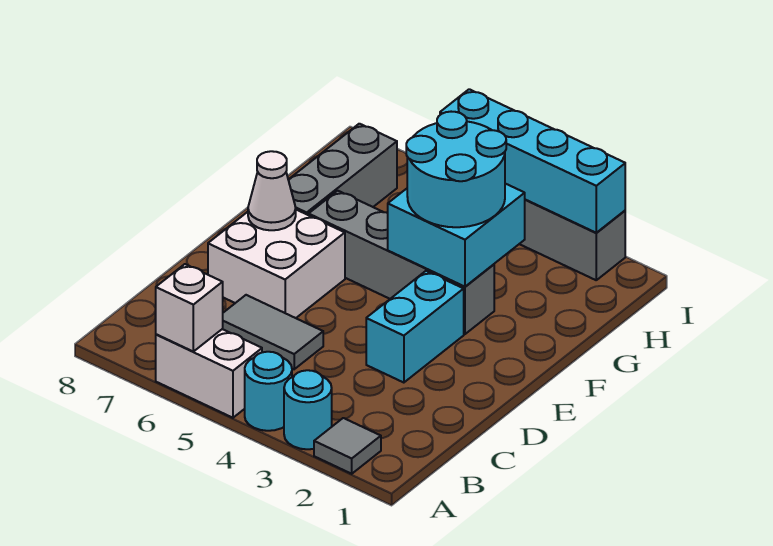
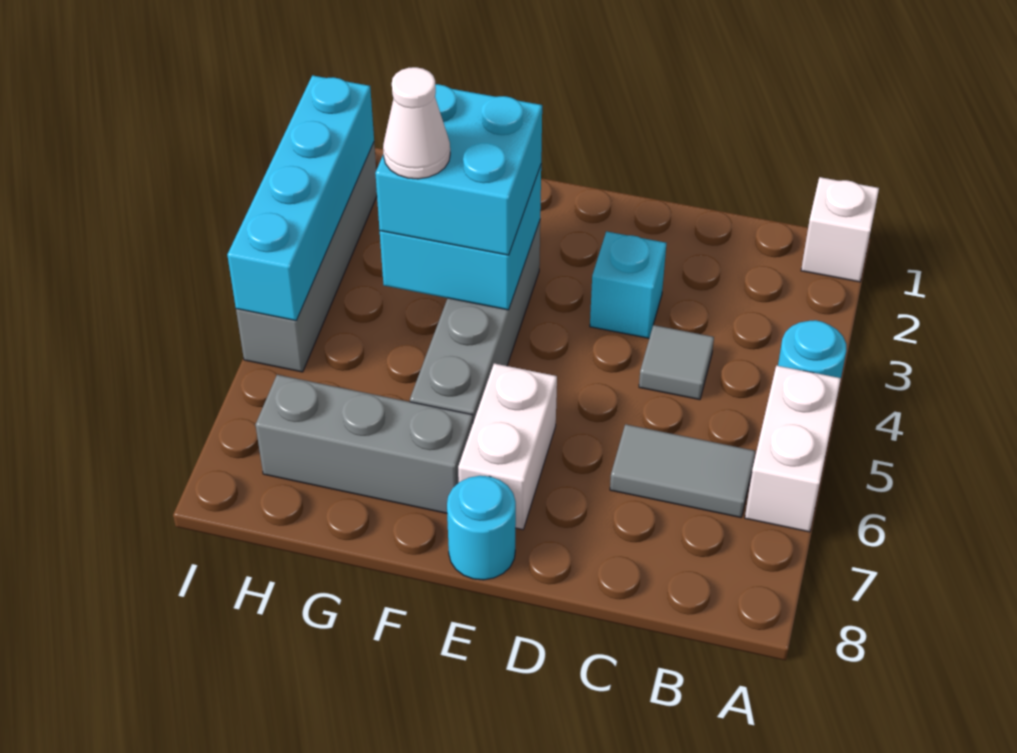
grey 1x1 tile [314,418,381,474] -> grey 1x1 tile moved to [639,325,714,400]
cyan 1x1 round brick [284,370,332,449] -> cyan 1x1 round brick moved to [447,476,516,580]
white 1x1 brick [156,264,223,351] -> white 1x1 brick moved to [801,177,879,282]
grey 1x2 tile [223,295,323,369] -> grey 1x2 tile turned to [610,424,755,517]
cyan 1x2 brick [366,271,464,383] -> cyan 1x1 brick [590,231,666,338]
white 2x2 brick [208,210,345,318] -> white 1x2 brick [458,363,557,530]
white 1x1 cone [248,151,296,230] -> white 1x1 cone moved to [383,67,450,179]
cyan 2x2 round brick [406,112,506,227] -> cyan 2x2 brick [375,84,542,255]

